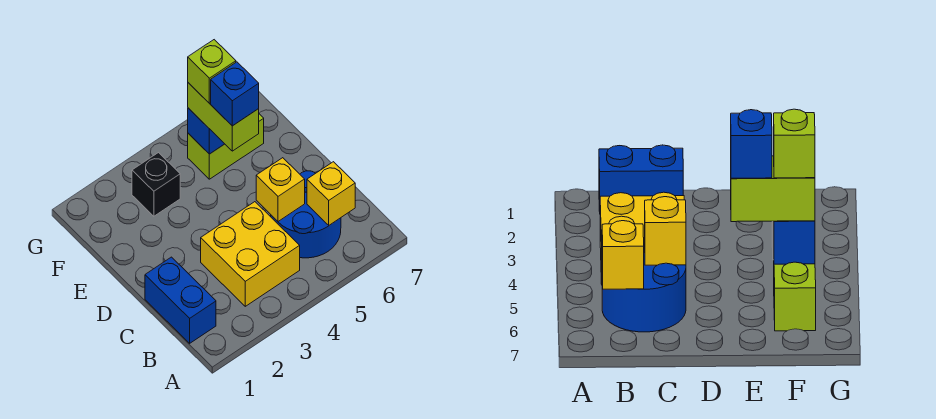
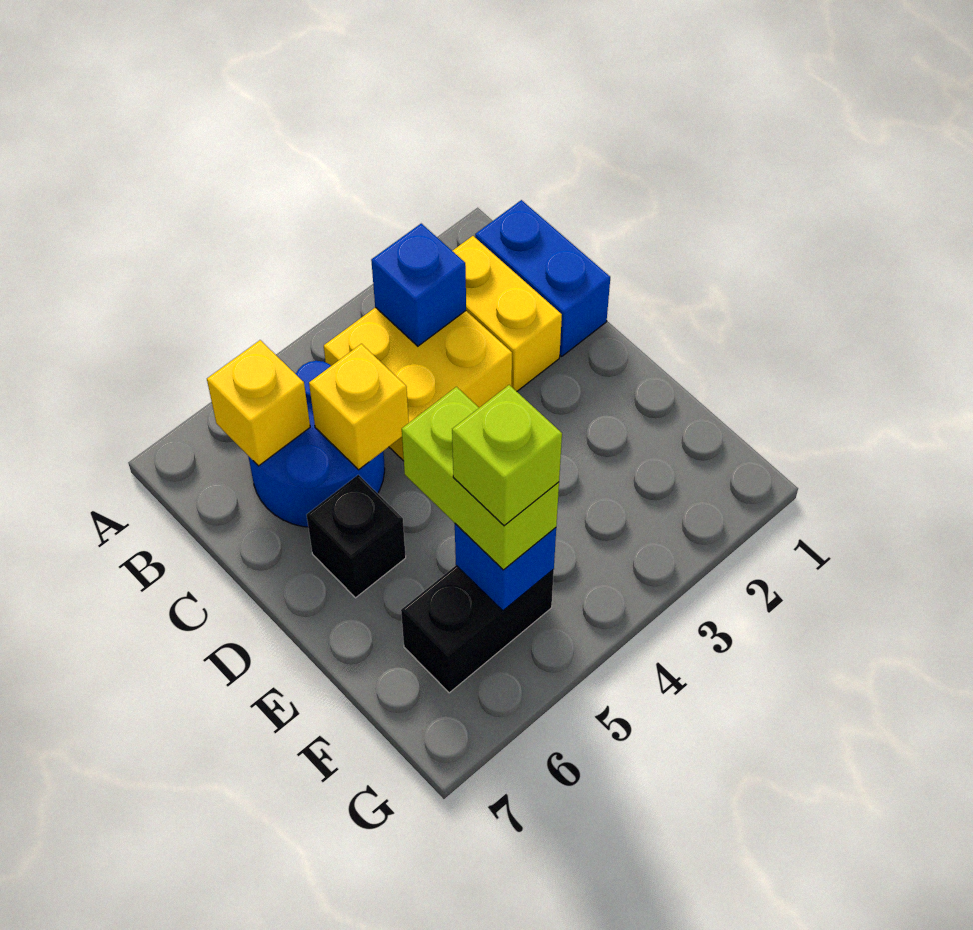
none -> yellow 1x2 brick [453,236,562,391]
blue 1x1 brick [211,62,259,126] -> blue 1x1 brick moved to [371,224,466,346]
black 1x1 brick [132,153,180,216] -> black 1x1 brick moved to [306,475,406,598]
lime 1x2 brick [188,114,264,179] -> black 1x2 brick [401,566,554,693]

